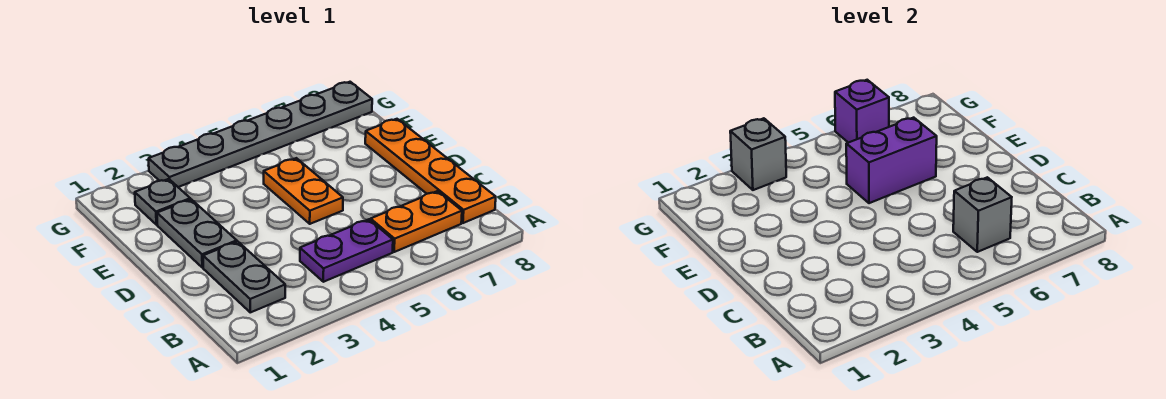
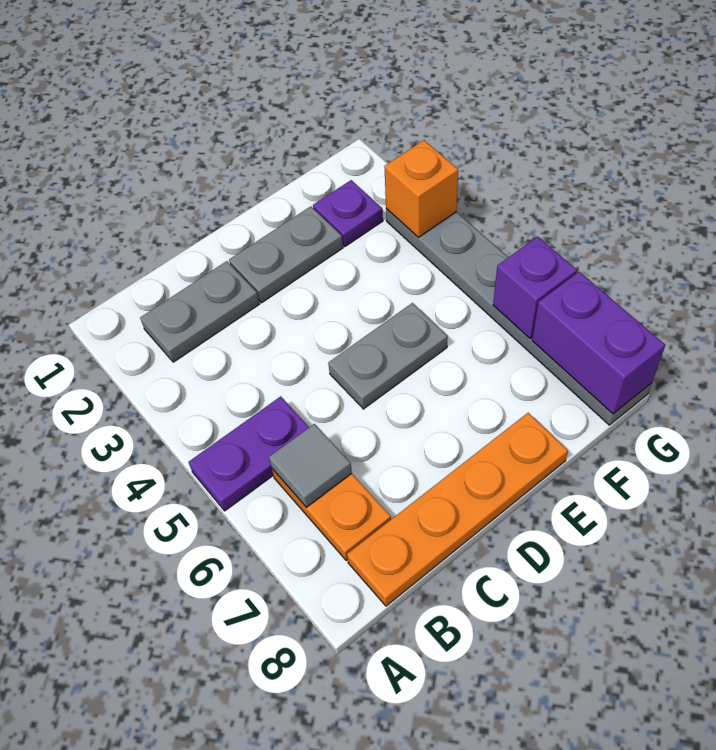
purple 1x2 plate [300,219,393,282] -> purple 1x2 plate turned to [189,396,309,511]
grey 1x1 brick [953,177,1012,252] -> grey 1x1 tile [269,424,352,507]
orange 1x2 plate [264,158,343,224] -> grey 1x2 plate [328,303,448,409]
purple 1x2 brick [846,118,937,203] -> purple 1x2 brick moved to [532,272,665,414]
grey 1x1 plate [135,179,190,225] -> purple 1x1 plate [313,180,383,246]
grey 1x1 brick [730,118,786,190] -> orange 1x1 brick [384,140,458,237]

